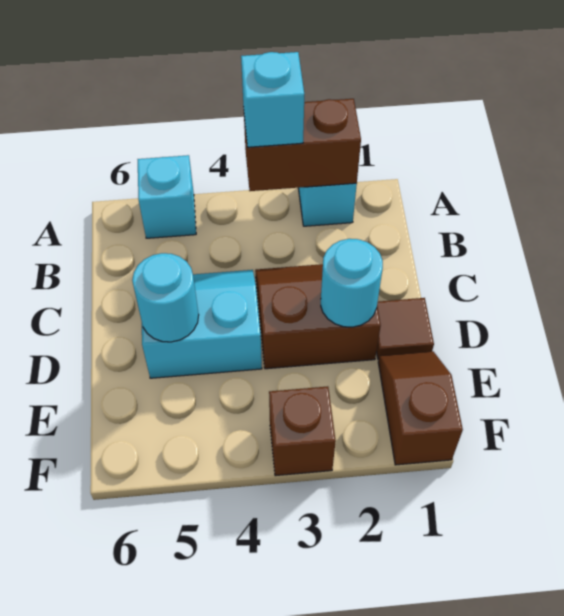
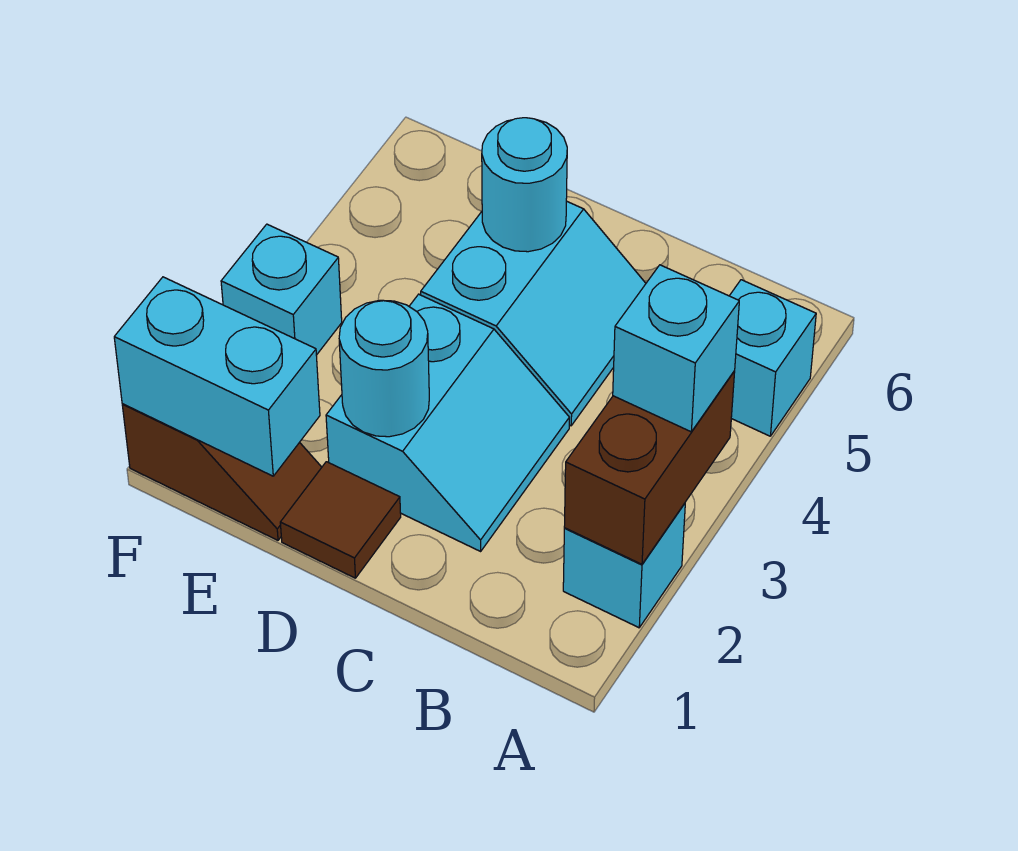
brown 2x2 slope [255,264,381,369] -> cyan 2x2 slope [326,294,569,551]
none -> cyan 1x2 brick [114,277,320,476]
brown 1x1 brick [269,386,336,476] -> cyan 1x1 brick [221,224,342,355]

